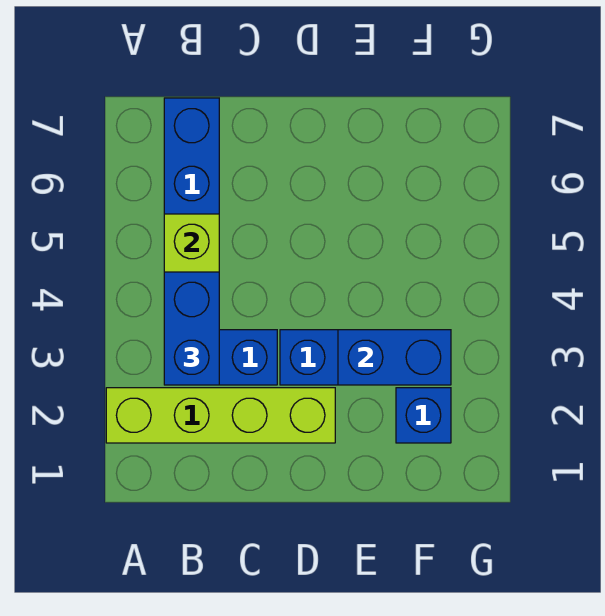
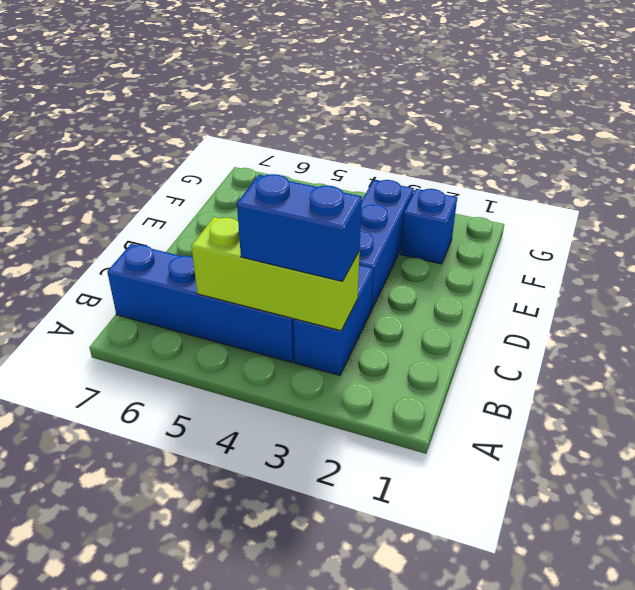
lime 1x4 brick [106,388,335,443] -> none
blue 1x2 brick [338,330,451,385] -> none

